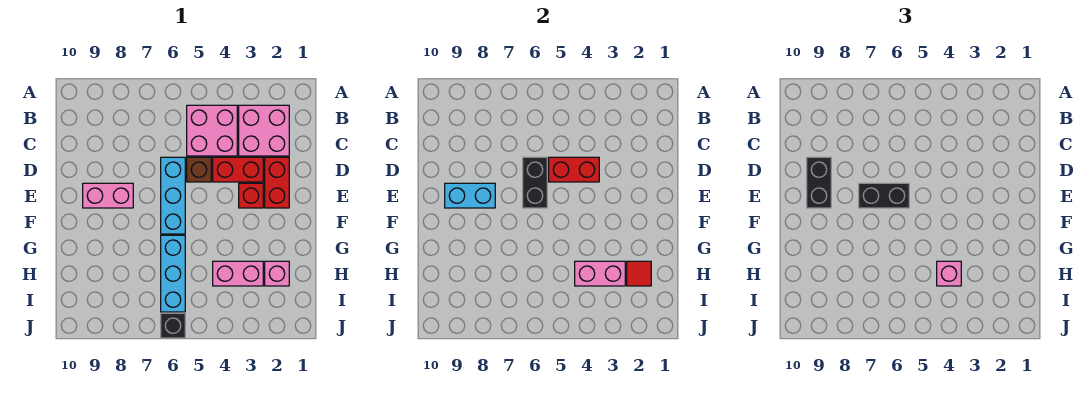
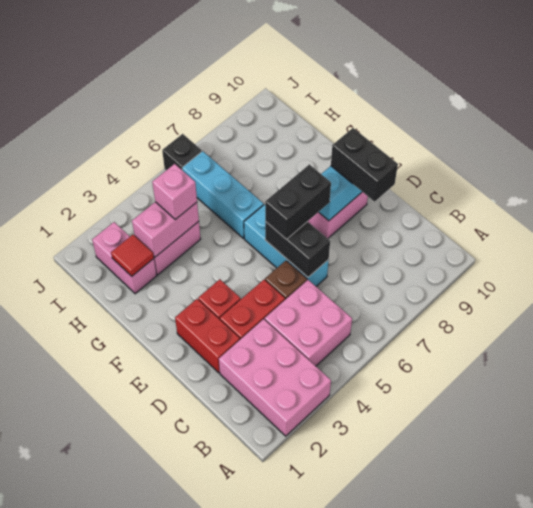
pink 2x2 brick [239,105,289,156] -> pink 2x3 brick [219,319,331,436]
red 1x2 brick [549,157,599,182] -> none
pink 1x1 brick [265,261,289,286] -> pink 1x2 brick [92,222,157,294]

